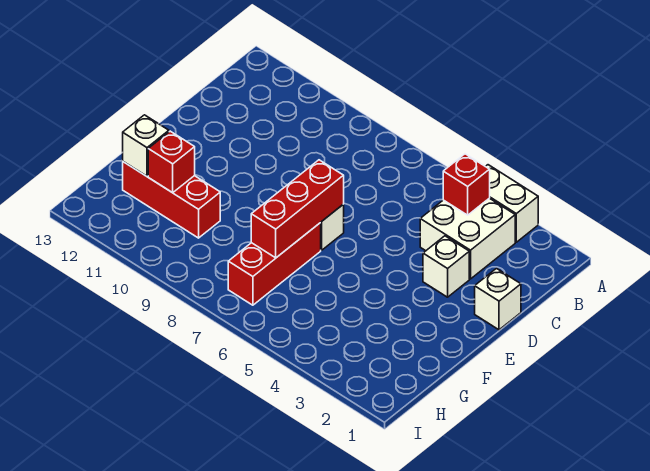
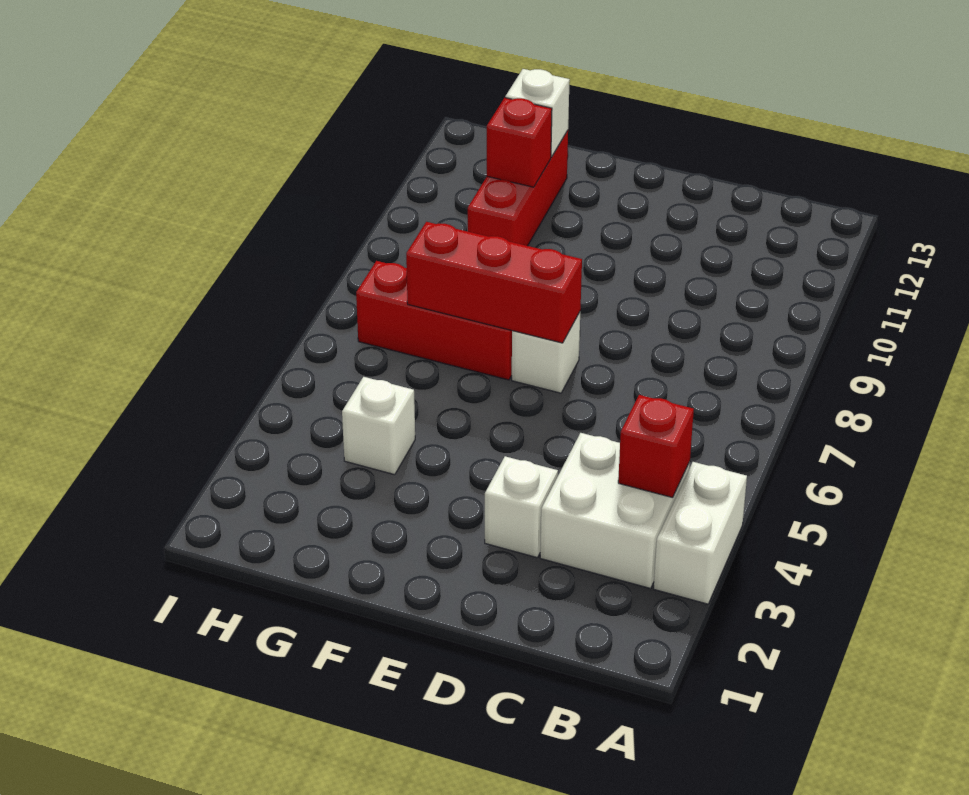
white 1x1 brick [475,269,521,330] -> white 1x1 brick moved to [342,377,415,475]

